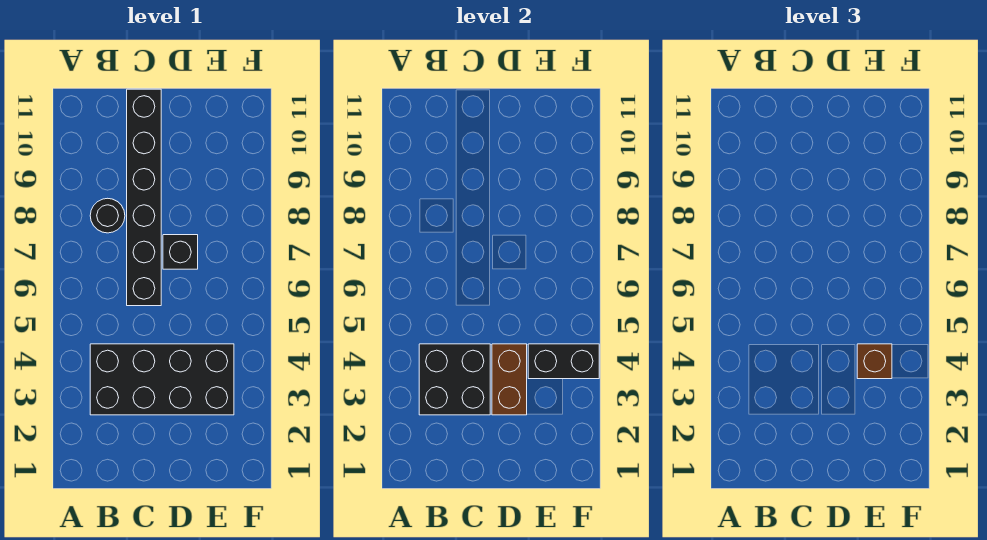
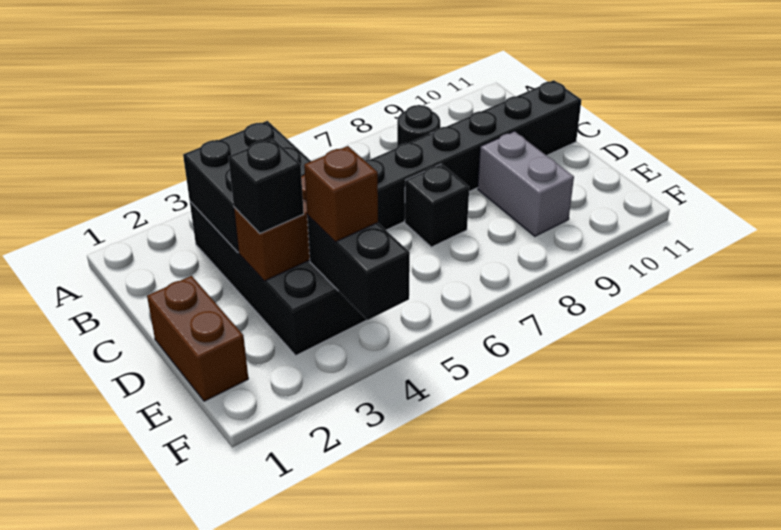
none -> brown 1x2 brick [147,276,248,401]
none -> black 1x1 brick [228,138,304,233]
none -> grey 1x2 brick [478,131,574,236]

